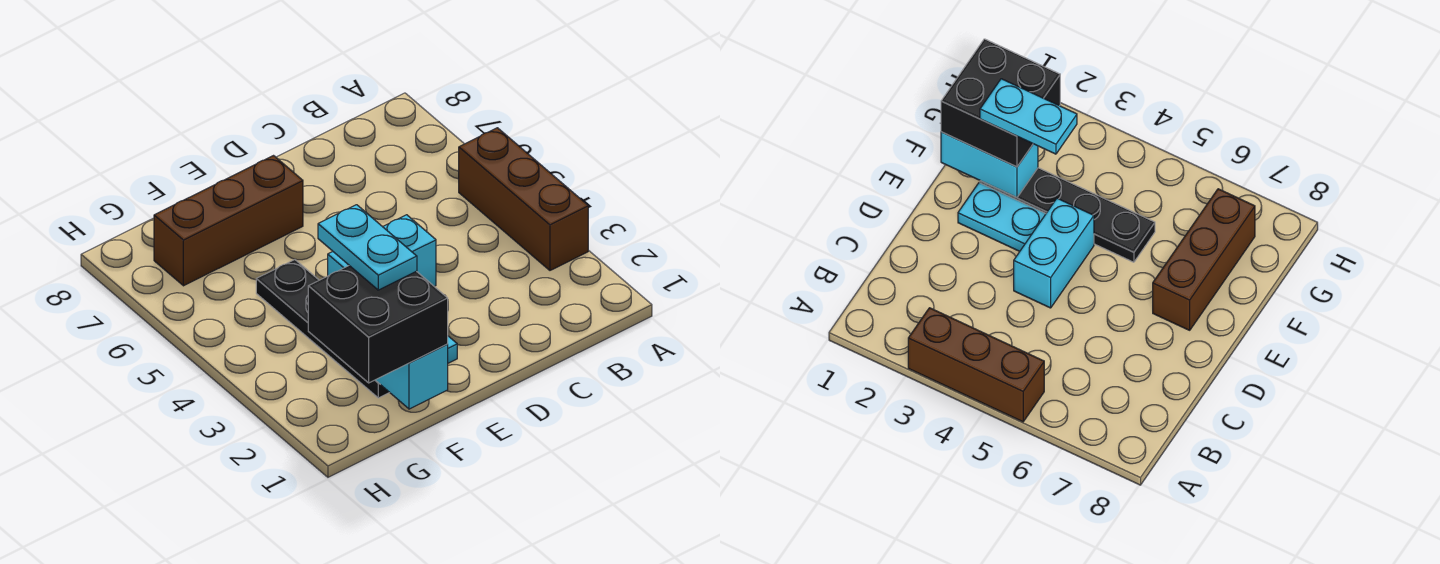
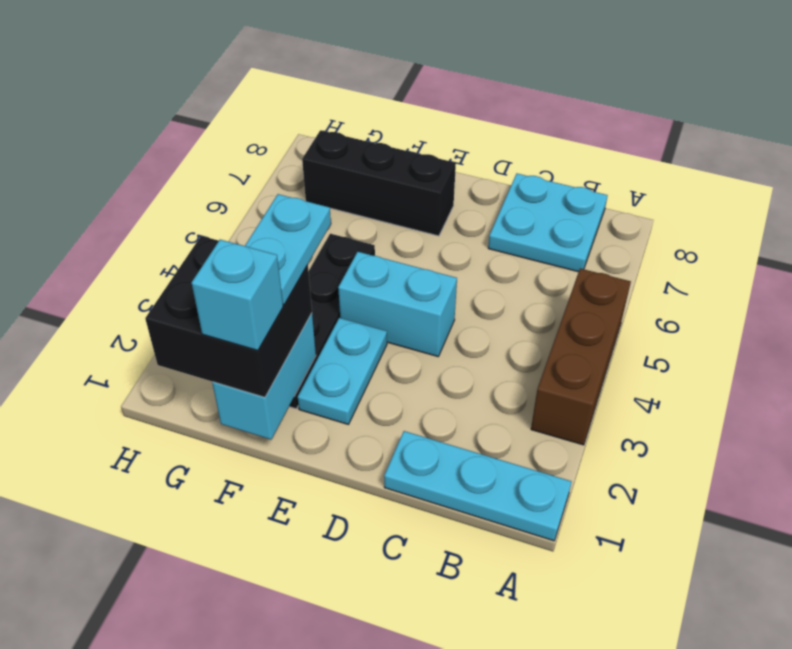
none -> cyan 1x3 plate [384,431,572,541]
none -> cyan 2x2 plate [488,174,608,272]
brown 1x3 brick [154,156,303,286] -> black 1x3 brick [302,130,456,236]
none -> cyan 1x1 brick [191,240,283,351]

